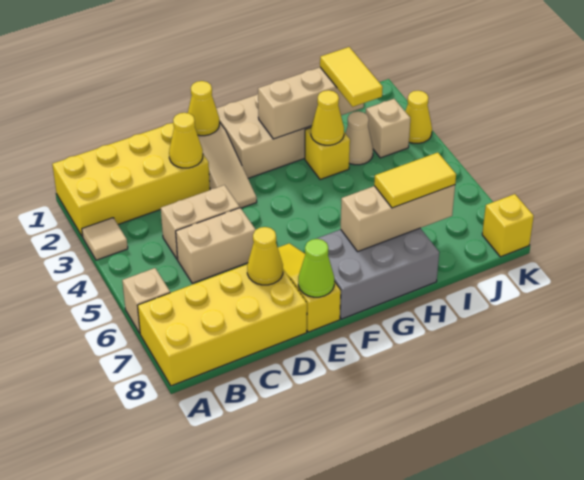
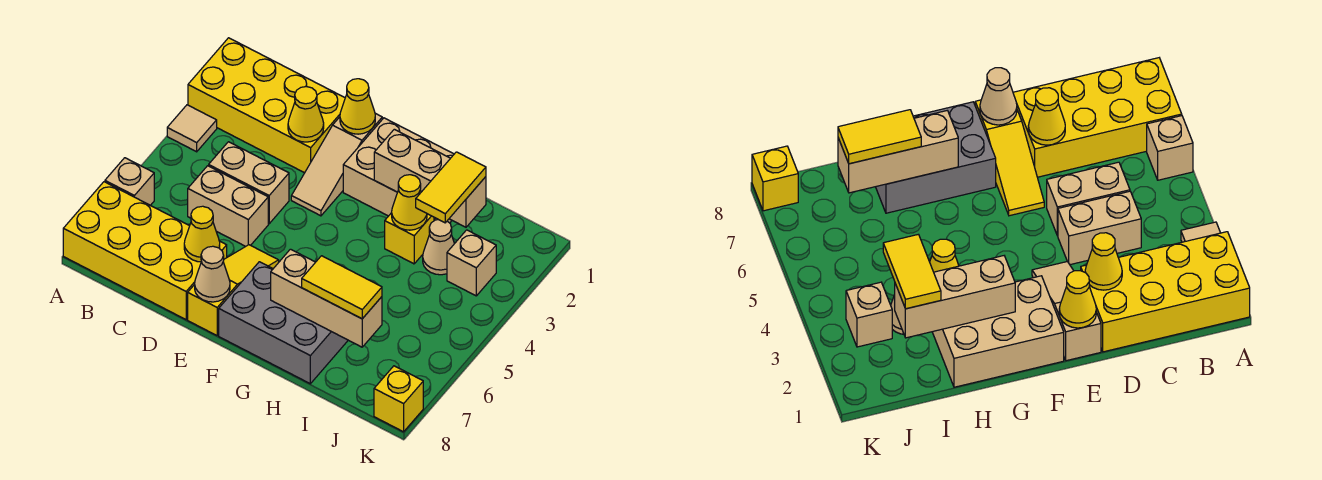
lime 1x1 cone [298,239,334,297] -> tan 1x1 cone [195,246,230,302]
yellow 1x1 cone [405,91,432,143] -> none

